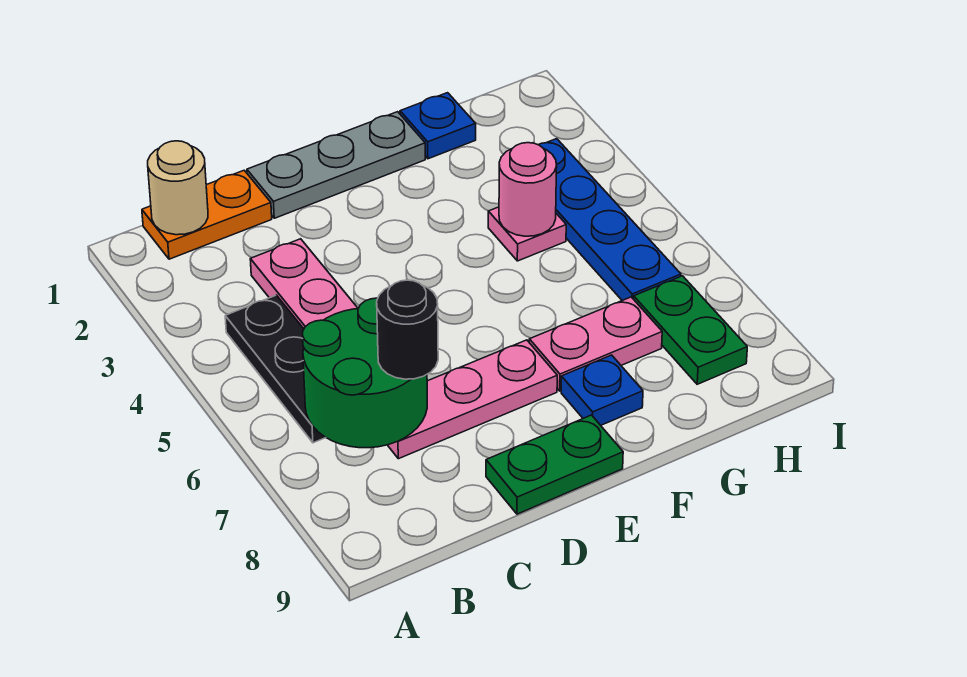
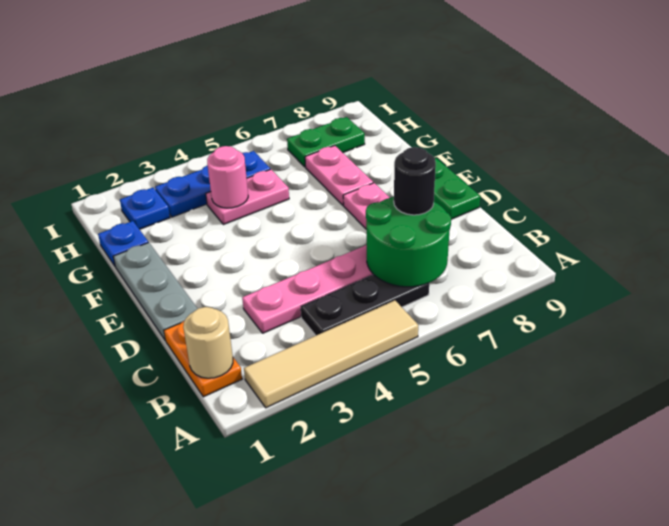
none -> tan 1x4 tile [244,300,418,408]
blue 1x1 plate [561,355,643,425] -> blue 1x1 plate moved to [120,188,170,229]
pink 1x1 plate [488,207,566,261] -> pink 1x2 plate [206,169,289,225]
blue 1x4 plate [539,139,681,301] -> blue 1x3 plate [155,151,270,217]

